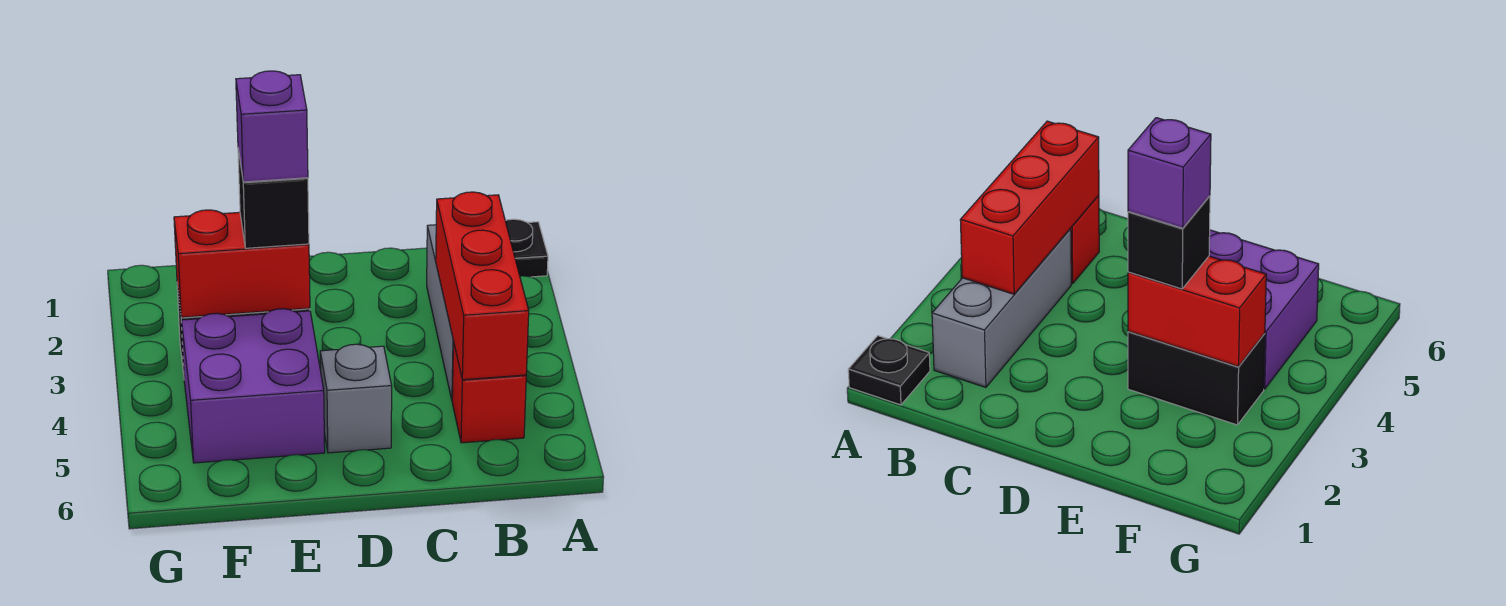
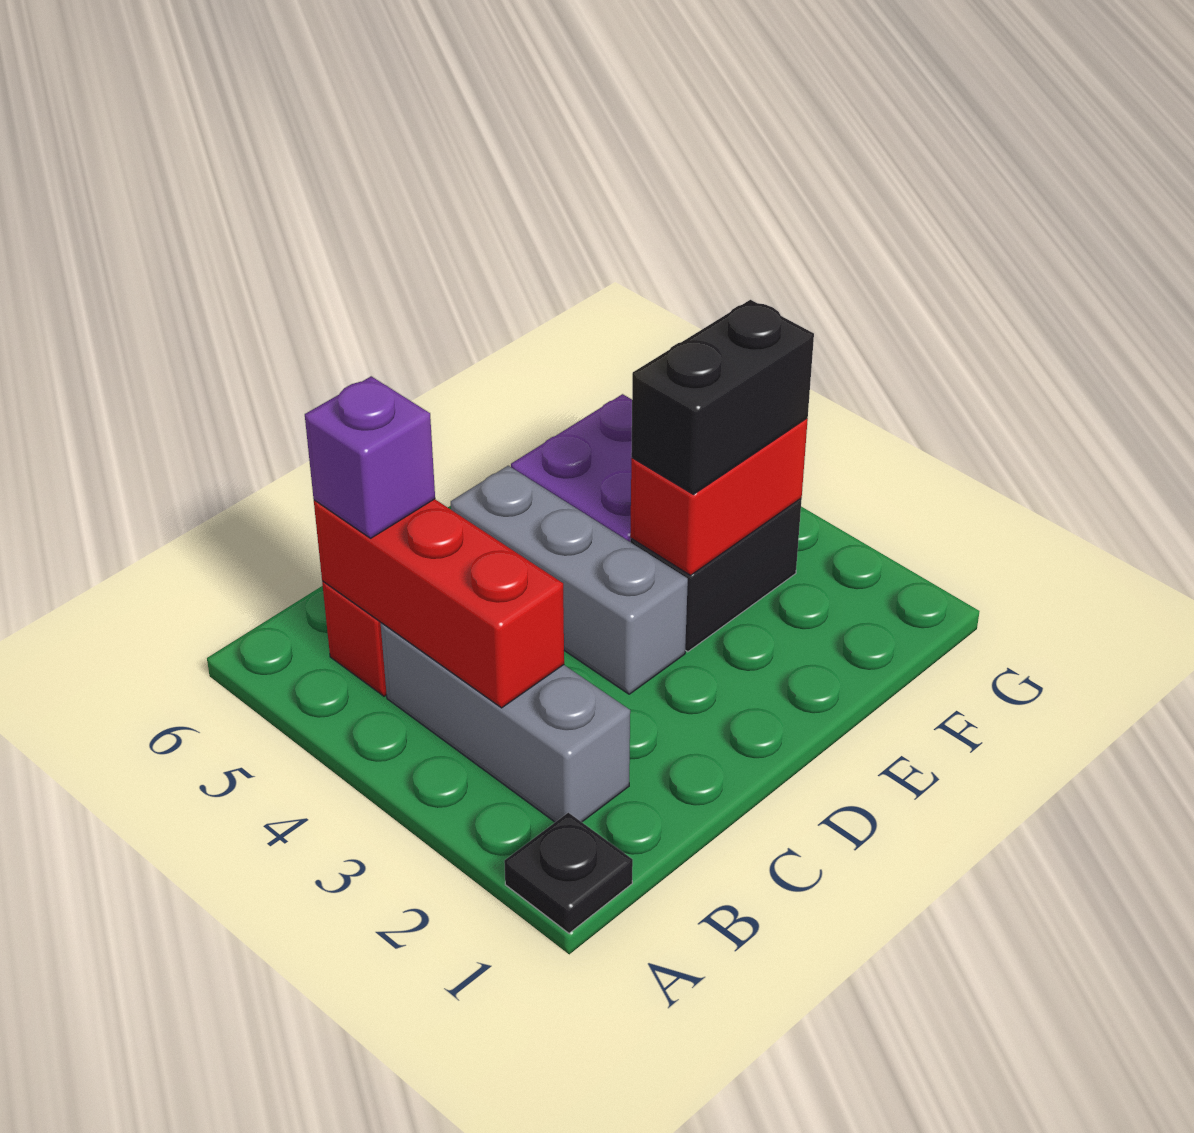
grey 1x1 brick [320,344,392,453] -> grey 1x3 brick [451,466,688,694]
black 1x1 brick [238,150,309,248] -> black 1x2 brick [631,300,814,494]
purple 1x1 brick [236,71,308,182] -> purple 1x1 brick moved to [305,376,435,538]

